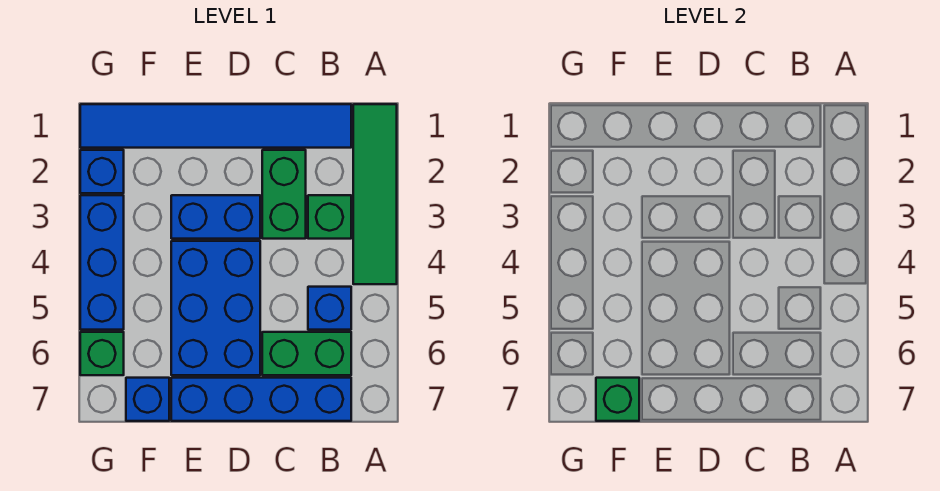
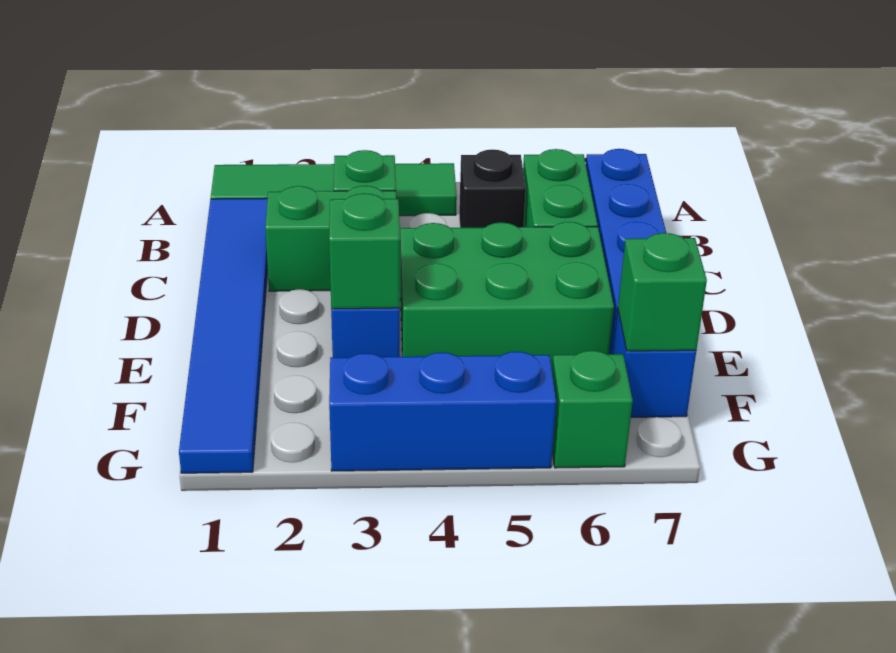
blue 1x1 brick [308,287,351,330] -> black 1x1 brick [459,149,526,228]
blue 2x3 brick [171,241,260,375] -> green 2x3 brick [400,222,614,367]
none -> green 1x1 brick [329,193,400,309]
blue 1x1 brick [80,150,124,193] -> none

